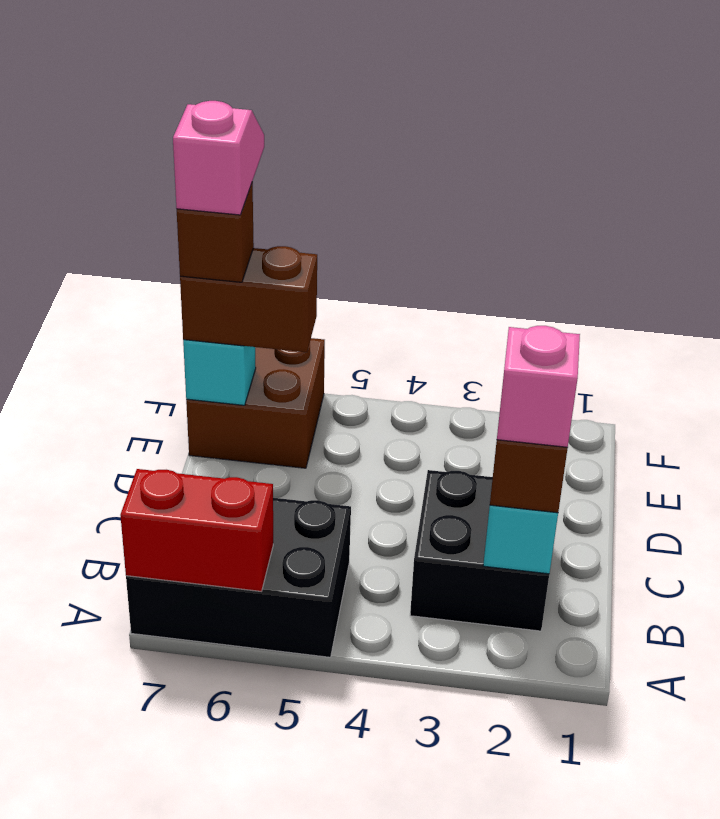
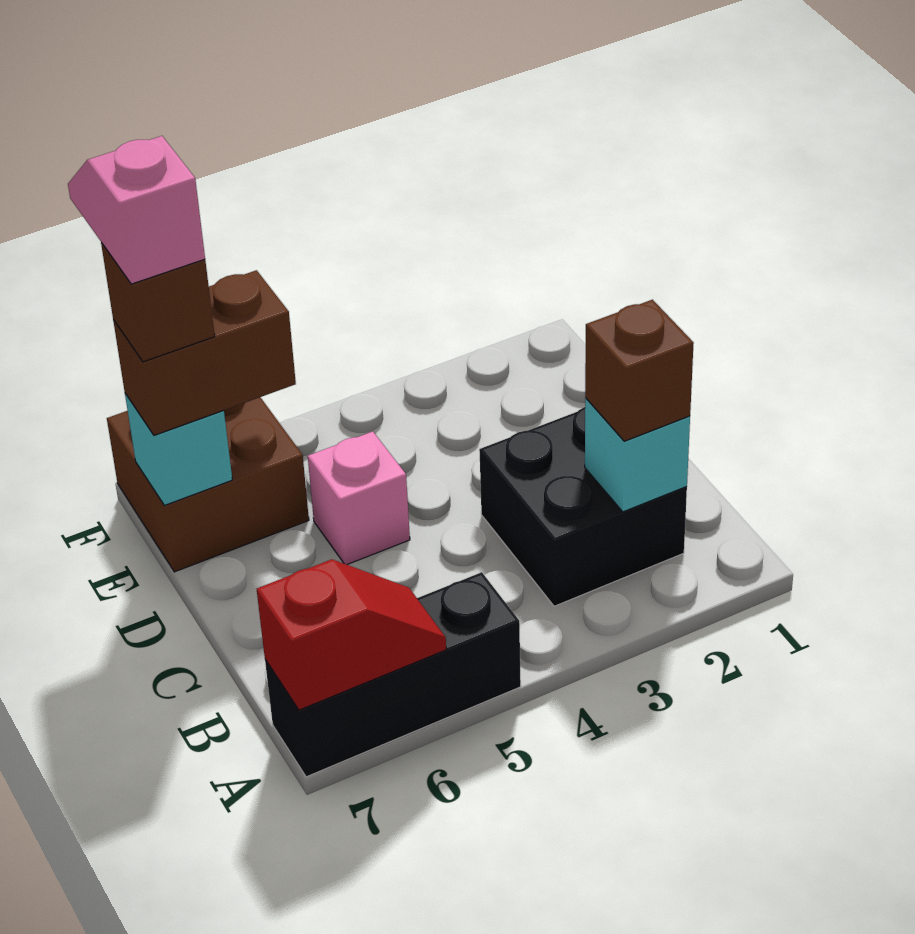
black 2x3 brick [126,498,351,657] -> black 1x3 brick [265,572,521,777]
red 1x2 brick [120,469,273,591] -> red 1x2 slope [257,559,446,710]
pink 1x1 brick [497,326,580,447] -> pink 1x1 brick moved to [308,431,410,565]

